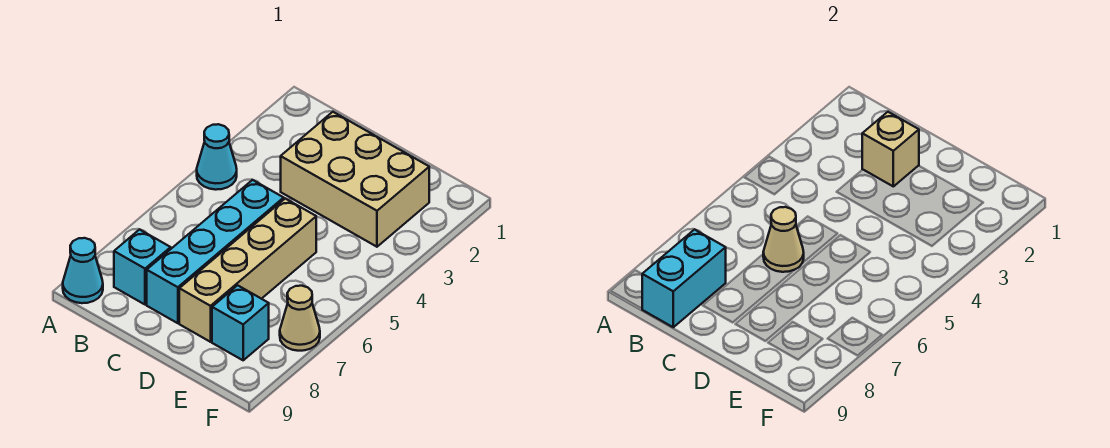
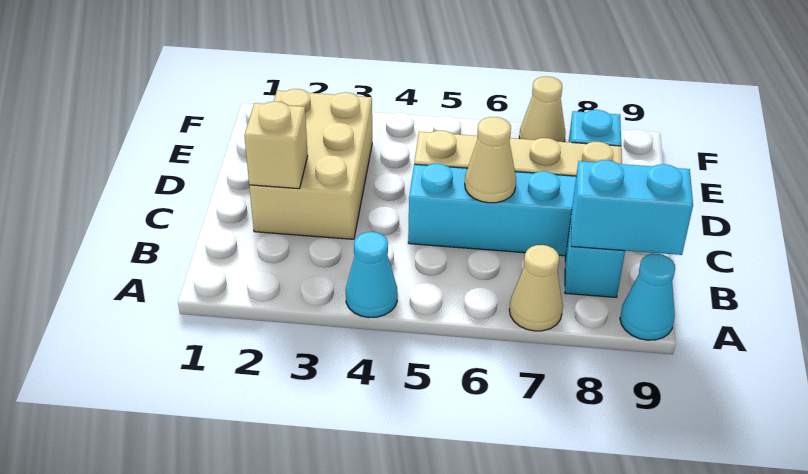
none -> tan 1x1 cone [509,245,563,331]

